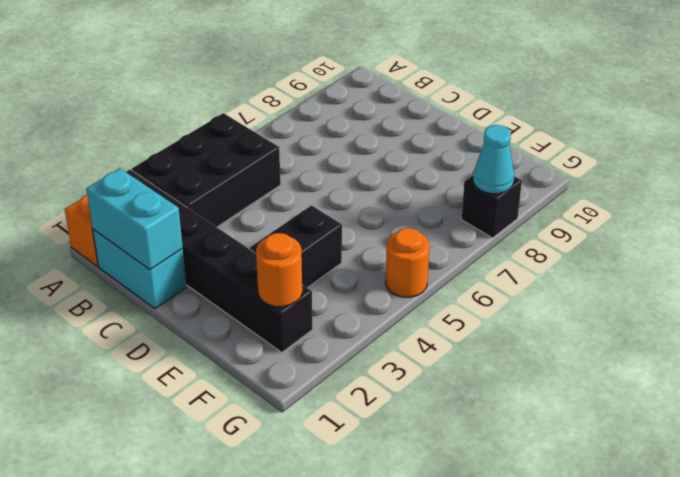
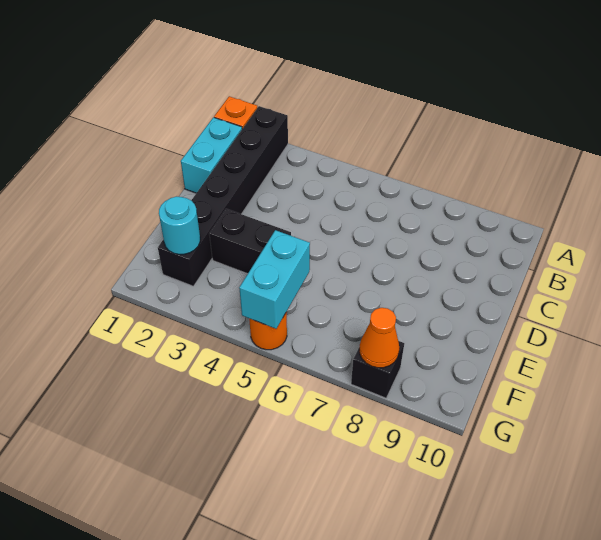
black 2x3 brick [132,113,281,227] -> none
cyan 1x2 brick [86,168,183,270] -> cyan 1x2 brick moved to [239,230,310,329]
orange 1x1 round brick [256,233,302,307] -> cyan 1x1 round brick [159,196,200,254]
cyan 1x1 cone [473,125,514,194] -> orange 1x1 cone [359,308,399,368]

